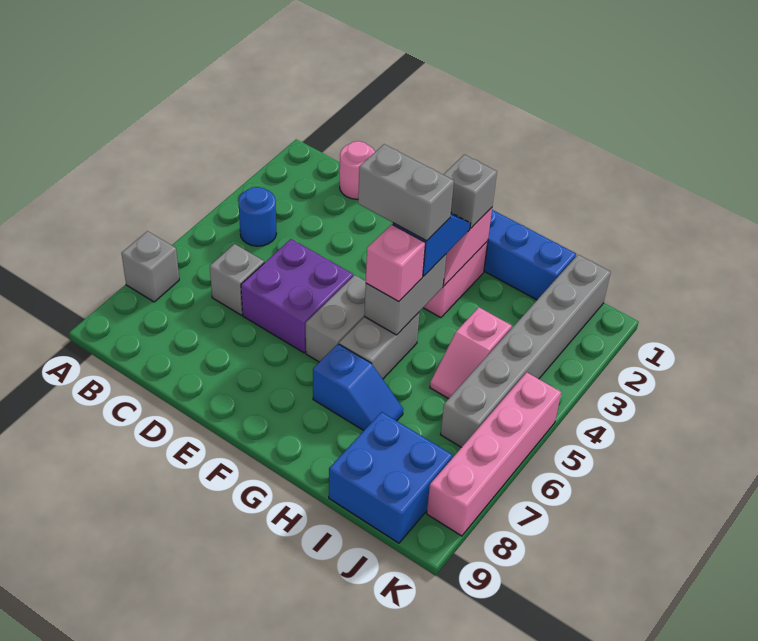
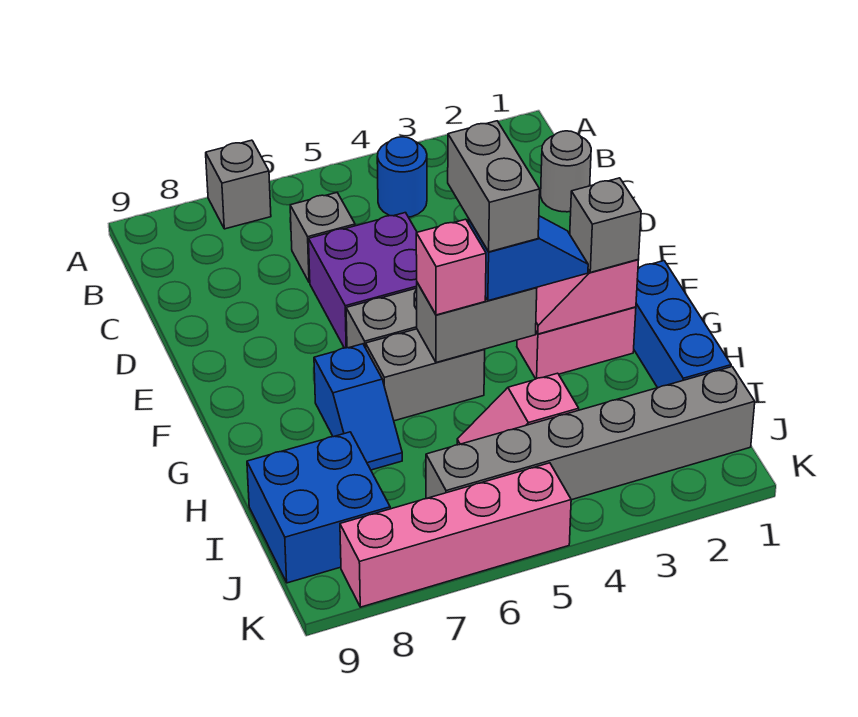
pink 1x1 round brick [340,141,375,199] -> grey 1x1 round brick [541,131,591,212]

